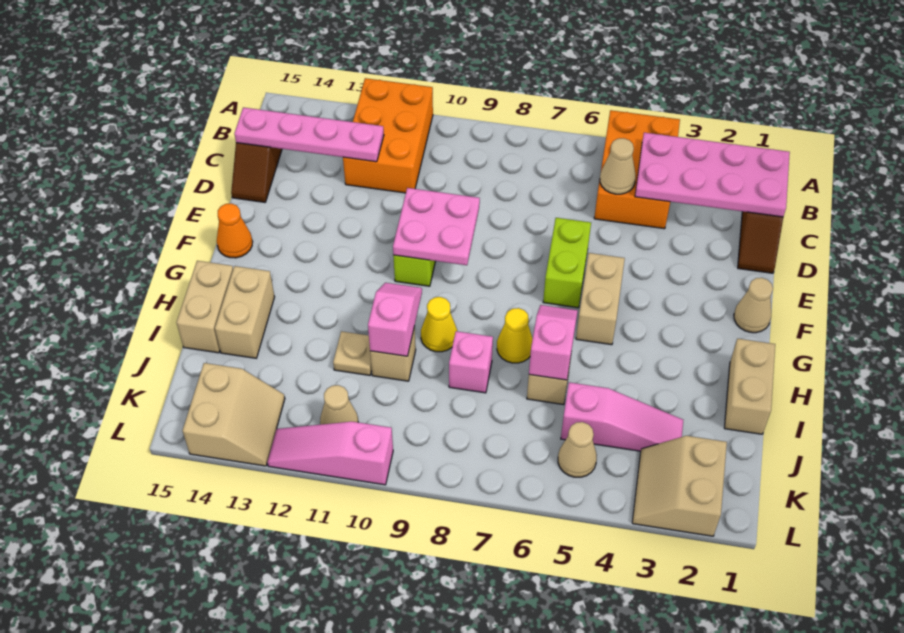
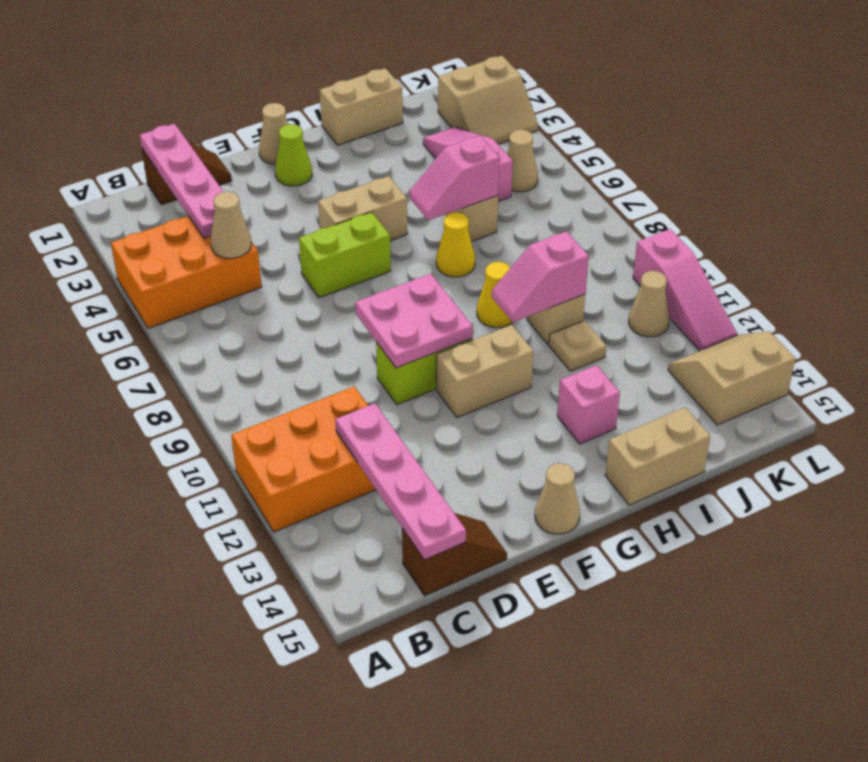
pink 2x4 plate [635,133,790,217] -> pink 1x4 plate [140,124,223,238]
none -> lime 1x1 cone [275,124,312,186]
orange 1x1 cone [217,203,253,258] -> tan 1x1 cone [535,463,580,534]
tan 1x2 brick [215,266,274,358] -> tan 1x2 brick moved to [436,325,533,418]
pink 1x1 brick [449,331,493,393] -> pink 1x1 brick moved to [557,365,620,444]

